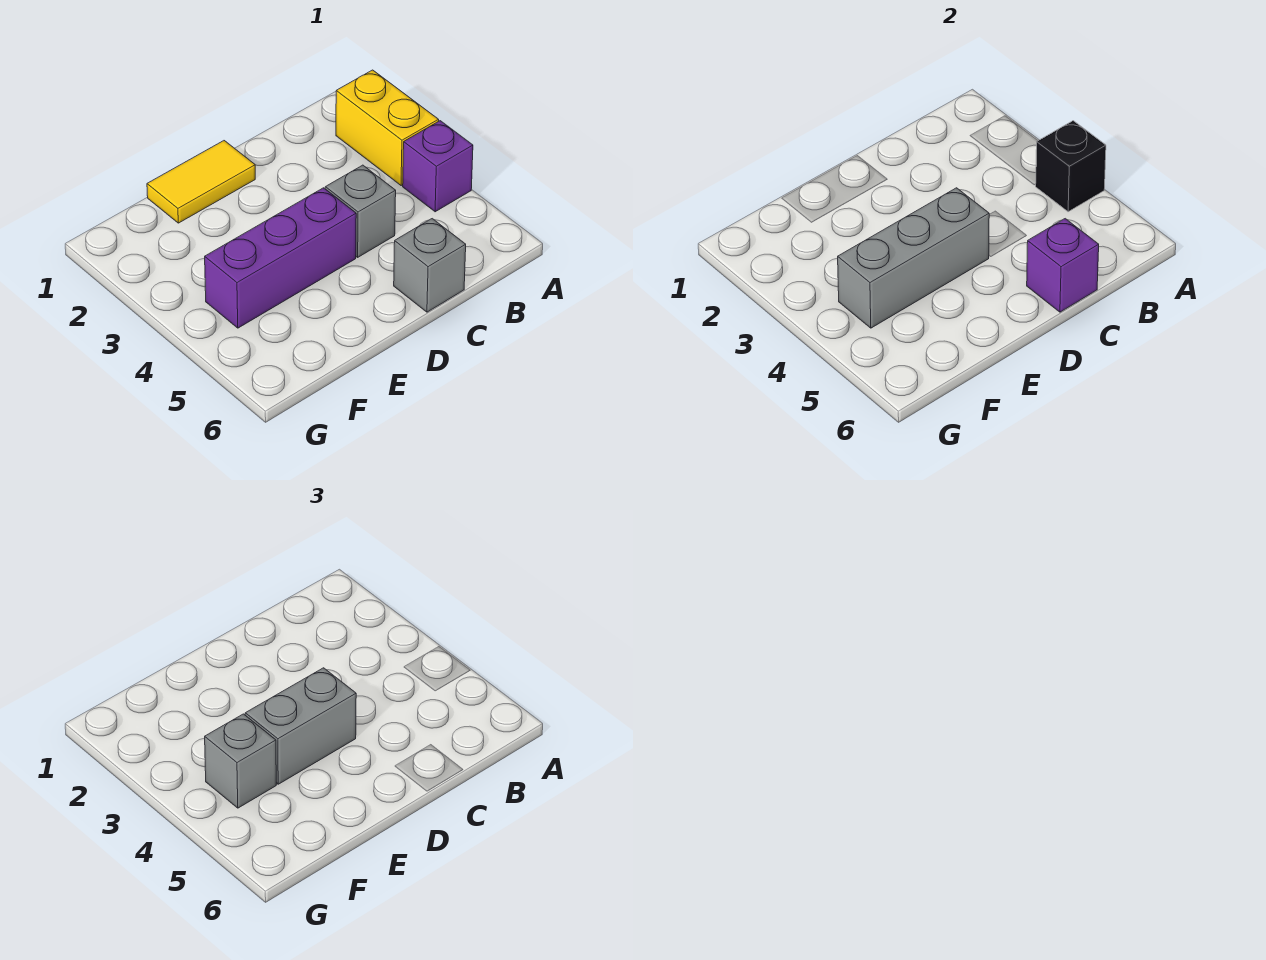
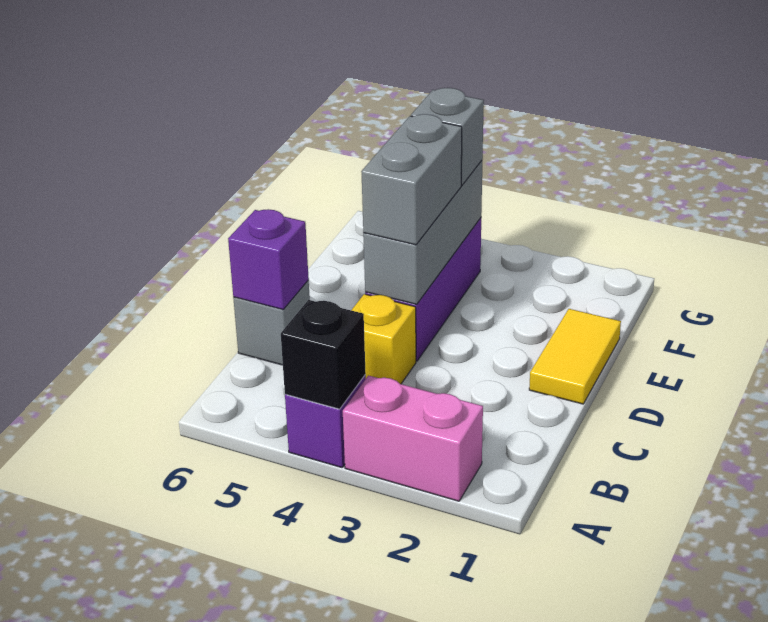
yellow 1x2 brick [336,70,439,186] -> pink 1x2 brick [343,376,483,501]
grey 1x1 brick [325,165,396,257] -> yellow 1x1 brick [351,294,416,384]

